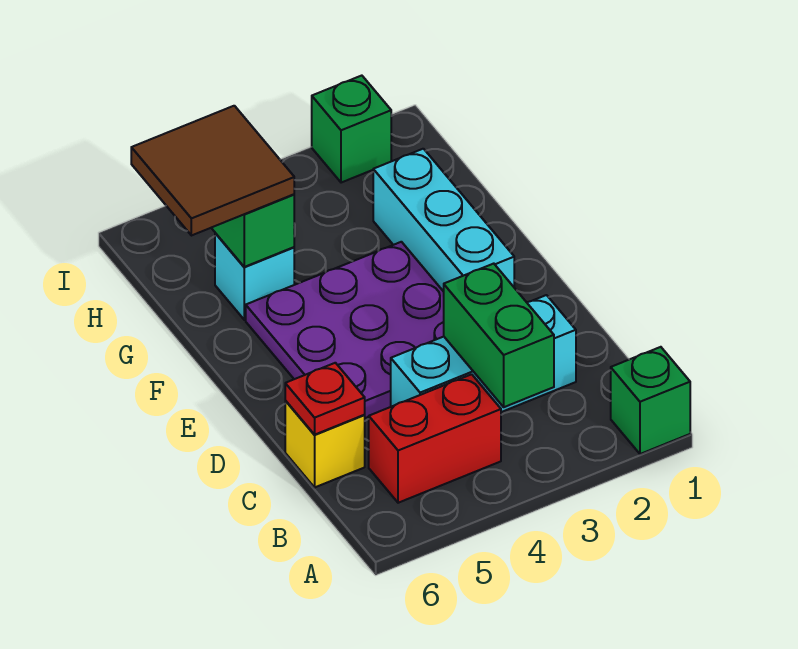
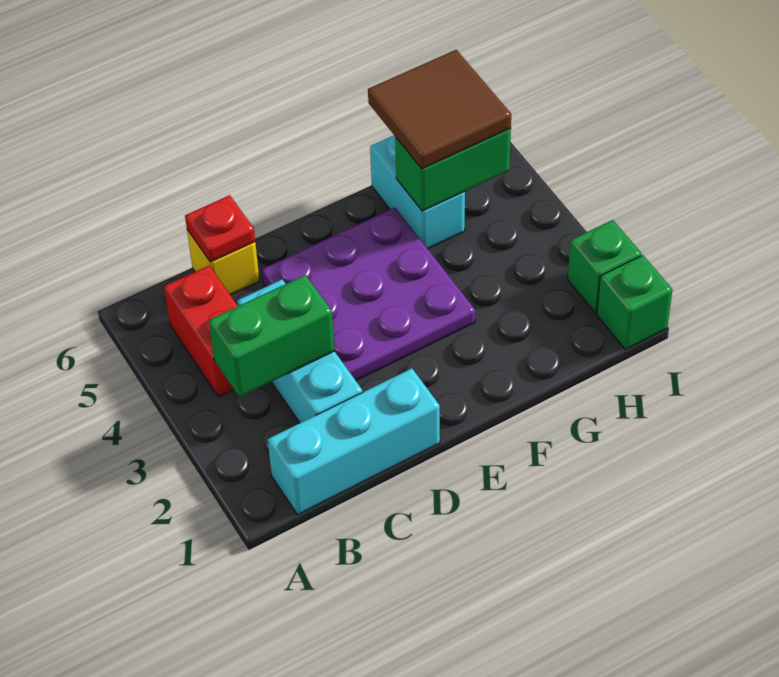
green 1x1 brick [611,347,690,454] -> green 1x1 brick moved to [597,255,672,349]
cyan 1x3 brick [373,149,514,292] -> cyan 1x3 brick moved to [268,369,440,514]
cyan 1x1 brick [215,233,294,320] -> cyan 1x2 brick [370,135,465,249]

